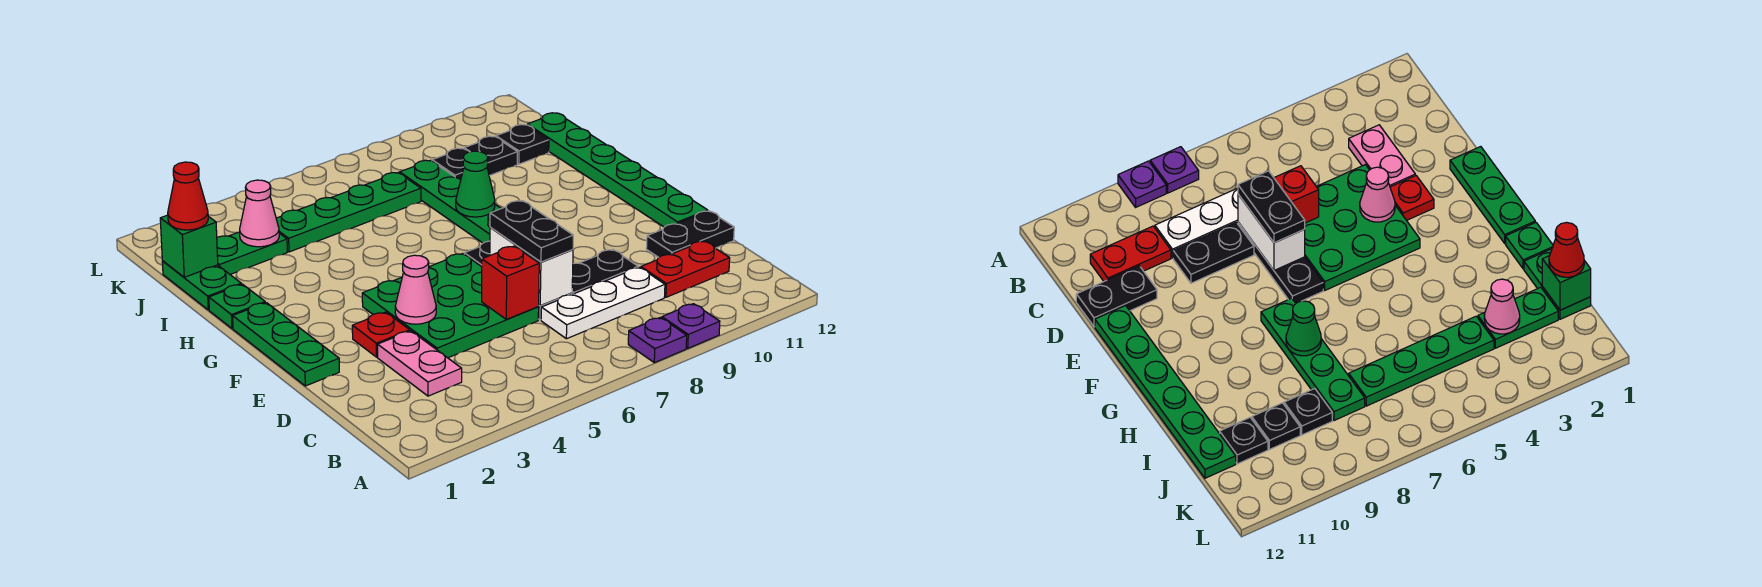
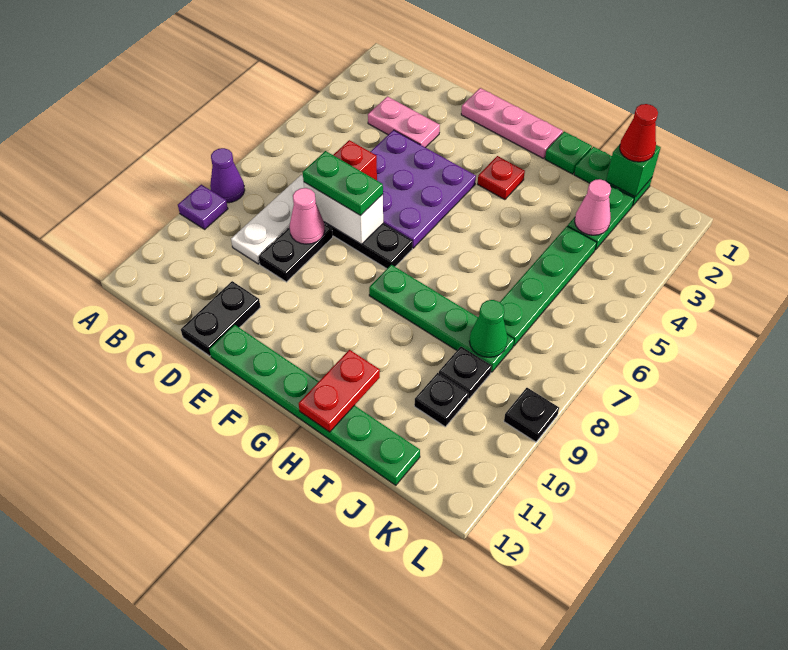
purple 1x1 plate [628,317,687,363] -> purple 1x1 cone [210,148,245,203]
red 1x2 plate [641,241,730,297] -> red 1x2 plate moved to [299,350,380,432]
green 3x3 plate [362,254,539,358] -> purple 3x3 plate [370,130,476,248]
black 1x2 plate [490,201,573,262] -> green 1x2 plate [303,151,383,216]
green 1x3 plate [233,303,339,386] -> pink 1x3 plate [461,88,563,159]
red 1x1 plate [352,312,410,357] -> red 1x1 plate moved to [478,156,525,200]
pink 1x1 cone [395,255,436,324] -> pink 1x1 cone moved to [290,188,325,244]
green 1x1 cone [456,151,495,217] -> green 1x1 cone moved to [469,300,508,357]
black 1x1 plate [496,125,549,164] -> black 1x1 plate moved to [504,388,559,442]

